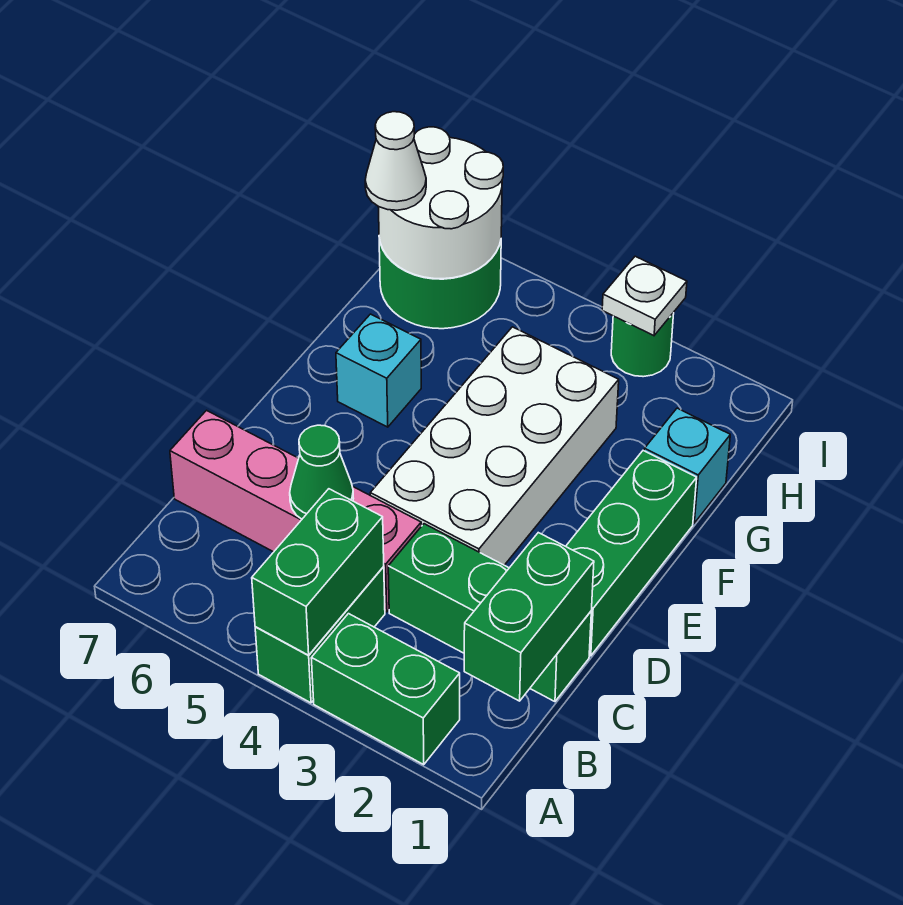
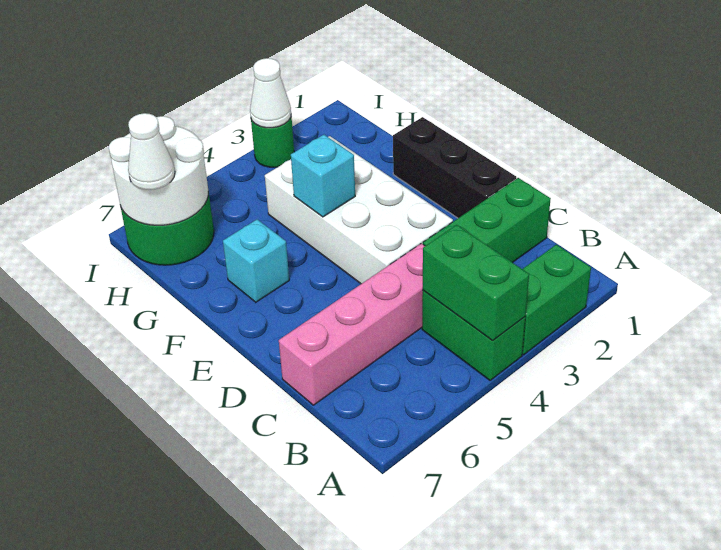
green 1x2 brick [464,533,594,701] -> none
green 1x1 cone [290,425,353,519] -> none
green 1x3 brick [566,451,697,656] -> black 1x3 brick [393,117,516,218]
cyan 1x1 brick [644,408,730,523] -> cyan 1x1 brick moved to [291,135,355,217]
white 1x1 plate [602,256,687,336] -> white 1x1 cone [250,58,291,128]

